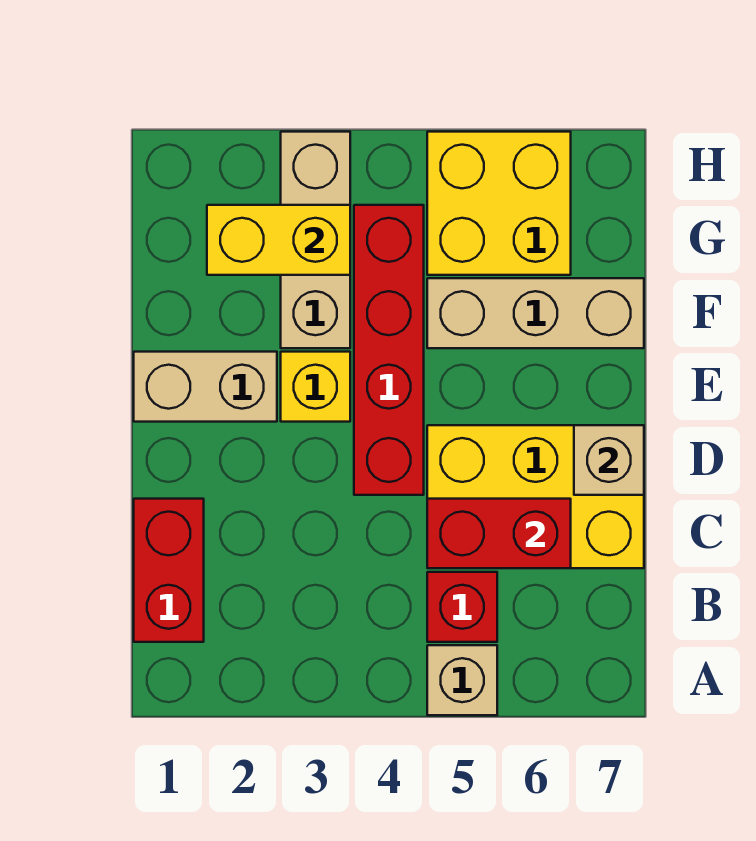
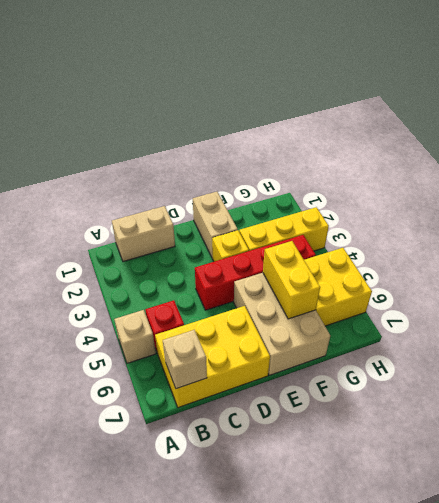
red 1x2 brick [134,499,204,642] -> tan 1x2 brick [112,206,175,262]
yellow 2x3 brick [427,425,644,568] -> yellow 2x3 brick turned to [155,306,270,408]
red 1x2 brick [427,499,571,568] -> none
tan 1x1 brick [574,425,644,495] -> tan 1x1 brick moved to [163,330,207,389]
tan 1x3 brick [281,132,350,348] -> yellow 1x3 brick [239,207,329,251]
tan 1x3 brick [427,278,644,348] -> tan 2x3 brick [234,273,330,375]
yellow 1x2 brick [207,205,350,275] -> yellow 1x2 brick moved to [263,241,320,319]

